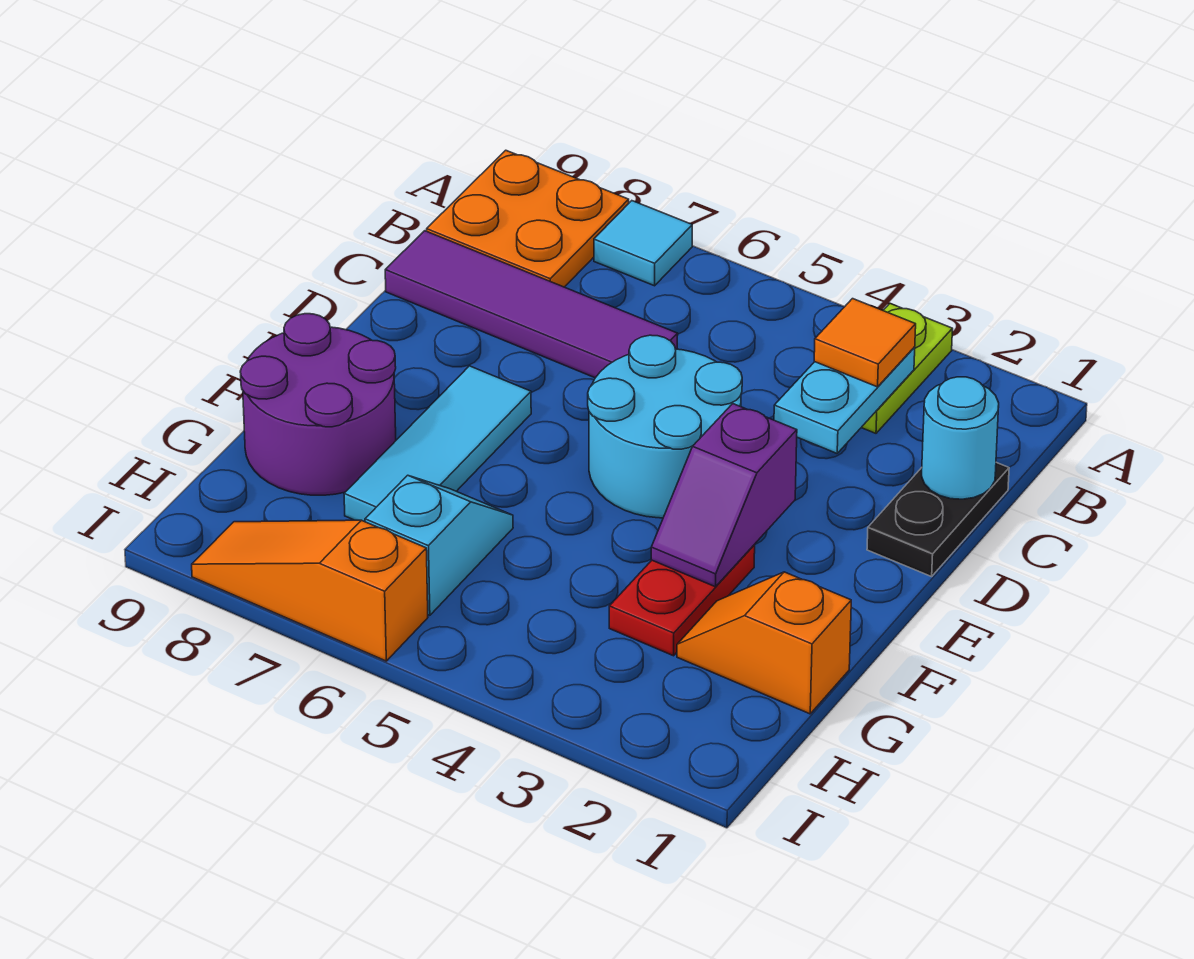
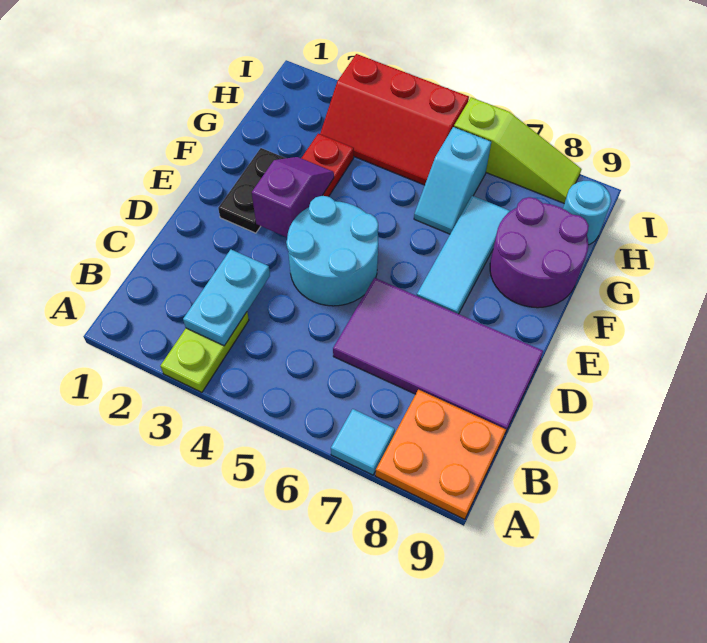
orange 1x1 tile [814,299,916,387] -> none
black 1x2 plate [867,462,1009,577] -> black 1x2 plate moved to [218,148,286,233]
cyan 1x1 round brick [922,377,999,499] -> cyan 1x1 round brick moved to [563,181,611,245]
purple 1x4 tile [385,231,678,378] -> purple 2x4 tile [333,278,543,433]
orange 1x2 slope [677,572,851,714] -> none
none -> red 2x3 slope [320,54,469,185]
orange 1x3 slope [192,520,428,661] -> lime 1x3 slope [454,97,581,203]

